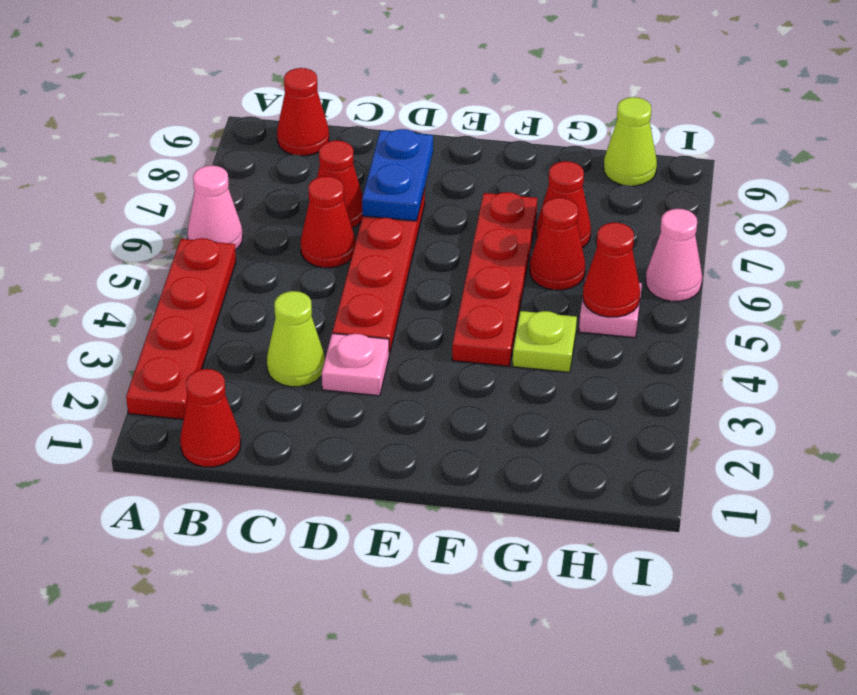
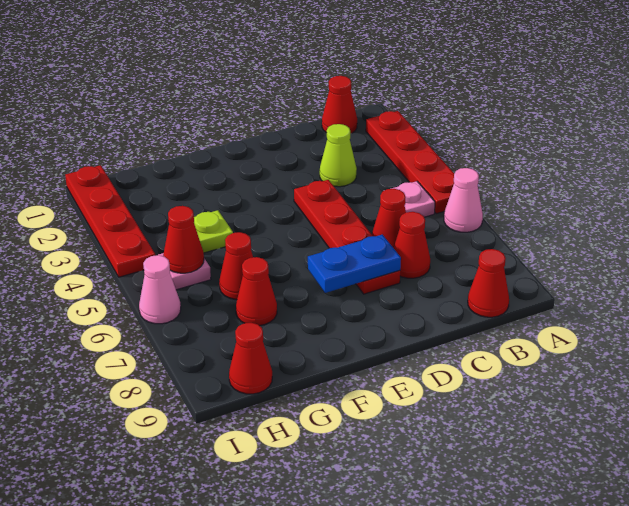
pink 1x1 plate [322,333,389,396] -> pink 1x1 plate moved to [391,181,435,217]
blue 1x2 plate [362,129,433,221] -> blue 1x2 plate turned to [308,234,401,293]
red 1x4 plate [452,192,537,366] -> red 1x4 plate moved to [65,165,155,277]
lime 1x1 cone [604,97,657,186] -> red 1x1 cone [229,323,272,394]

